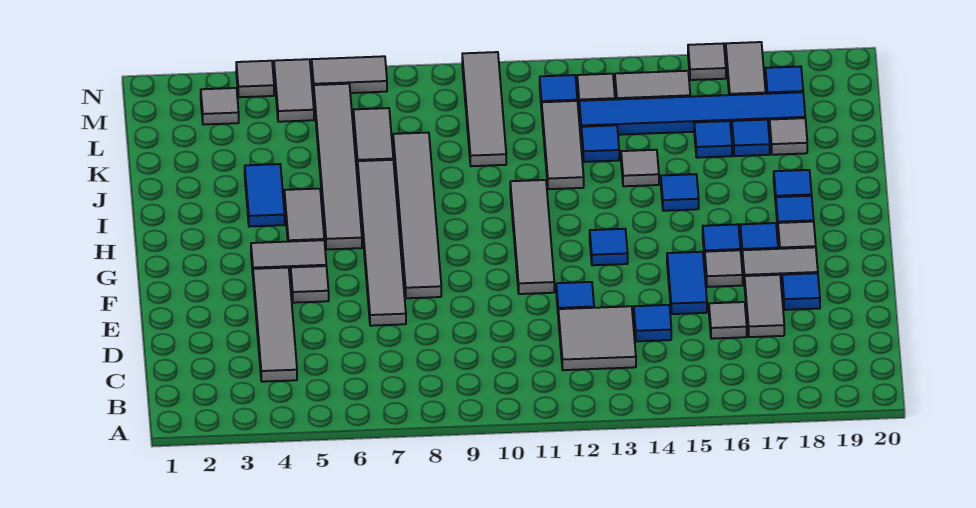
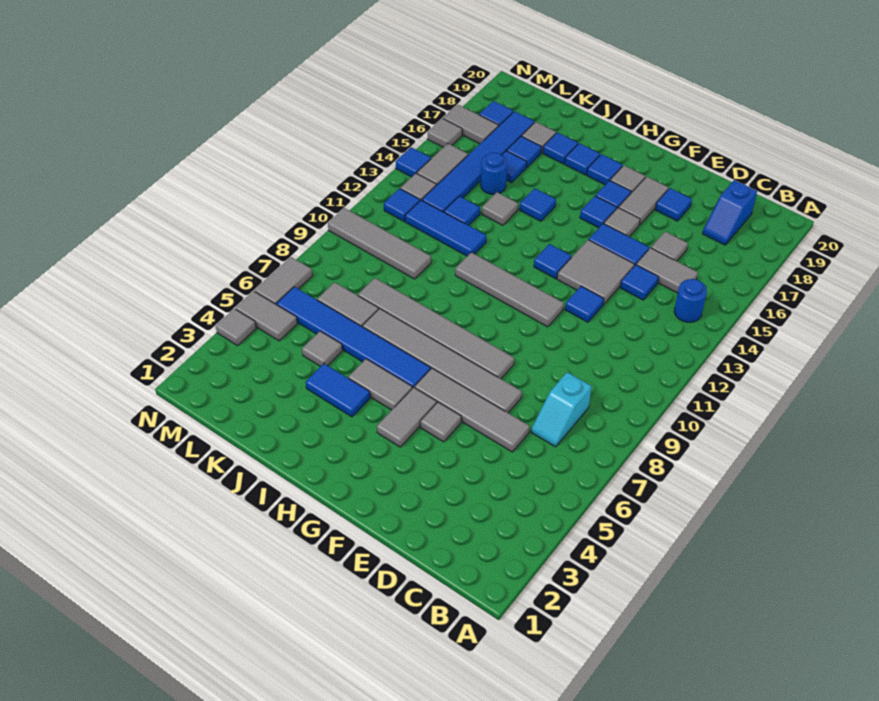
none -> blue 1x1 round brick [674,279,707,322]
grey 1x4 tile [253,268,297,382] -> grey 1x4 tile moved to [414,368,530,452]
none -> cyan 1x2 slope [531,372,592,447]
grey 2x2 tile [558,306,636,370] -> grey 2x2 tile moved to [557,240,634,304]
none -> blue 1x2 slope [702,180,757,245]
grey 1x2 tile [744,275,784,337] -> grey 1x2 tile moved to [636,248,698,293]
grey 1x6 tile [314,84,362,250] -> blue 1x6 tile [276,287,431,388]
grey 1x3 tile [542,101,584,189] -> blue 1x3 tile [405,200,486,256]
none -> blue 1x1 tile [543,132,578,164]
none -> blue 1x1 round brick [481,153,507,194]
grey 1x1 tile [201,88,239,125] -> grey 1x1 tile moved to [302,331,342,366]
none -> blue 1x1 tile [396,147,431,177]

